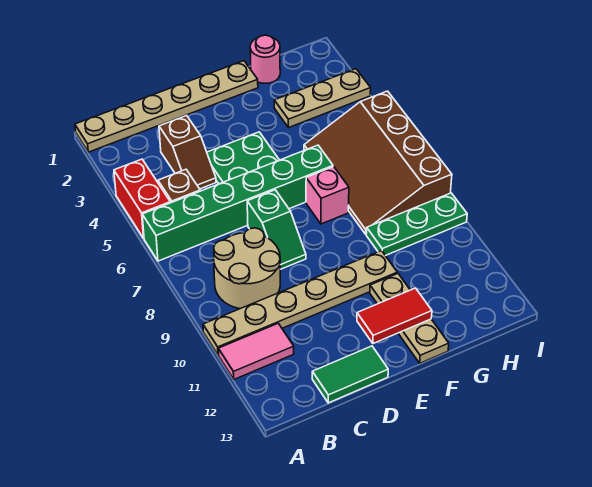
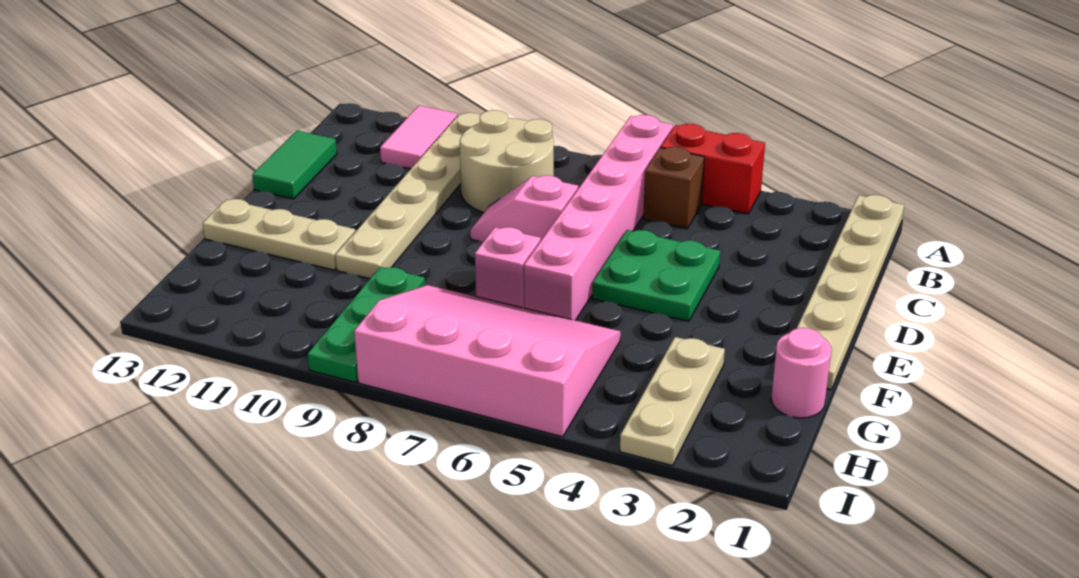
green 1x6 brick [142,145,333,261] -> pink 1x6 brick [524,115,673,320]
brown 1x2 slope [159,116,216,189] -> none
green 1x2 slope [247,190,306,269] -> pink 1x2 slope [470,175,578,241]
red 1x2 tile [357,288,432,343] -> none
brown 3x4 slope [304,91,452,234] -> pink 3x4 slope [354,285,621,437]

